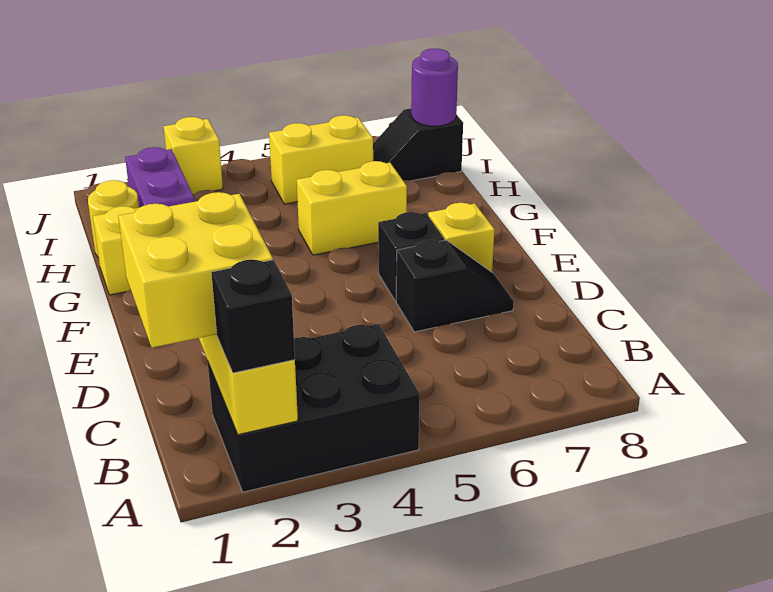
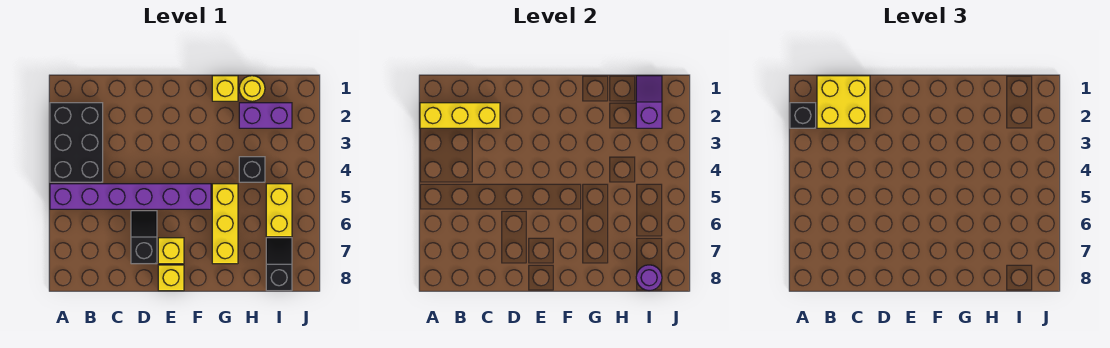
none -> purple 1x6 brick [50,184,211,209]
black 1x2 slope [396,240,514,332] -> black 1x2 slope turned to [131,211,157,264]
black 1x1 brick [378,212,444,301] -> black 1x1 brick moved to [239,157,265,182]
yellow 1x2 brick [297,161,407,255] -> yellow 1x3 brick [212,184,238,264]
none -> purple 1x2 slope [636,76,662,128]
yellow 1x1 brick [164,117,223,195] -> yellow 1x1 brick moved to [158,265,184,291]

